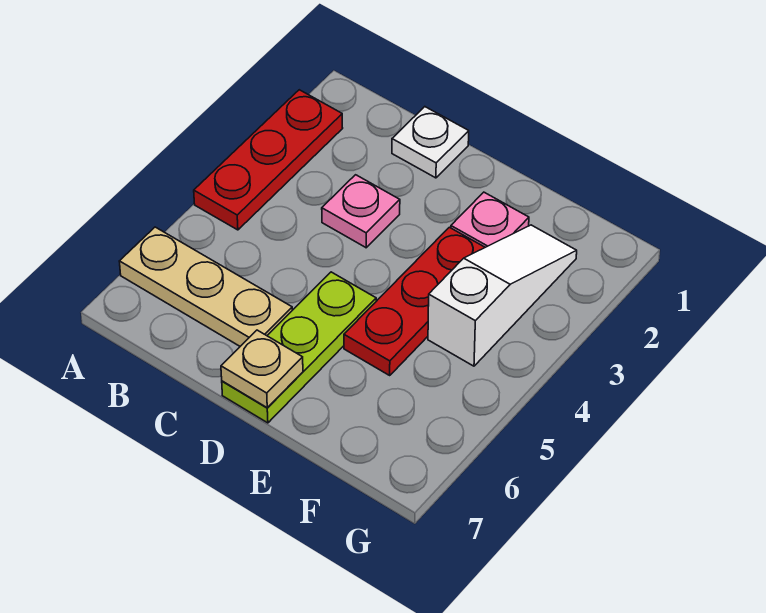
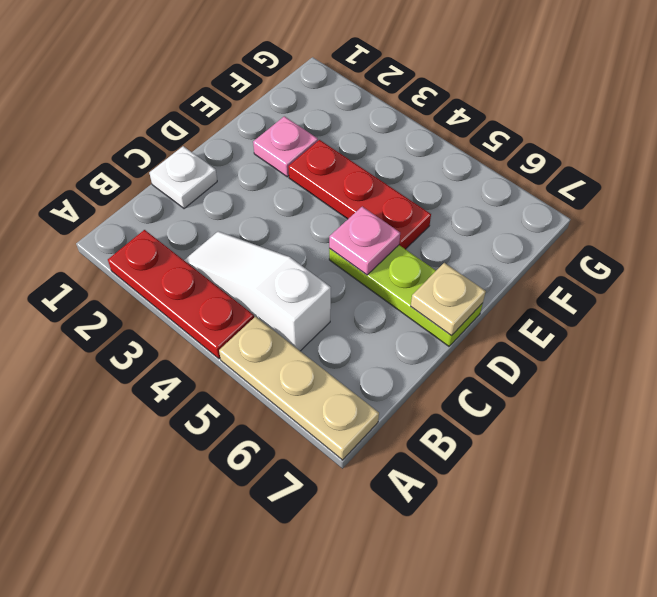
tan 1x3 plate [119,227,292,346] -> tan 1x3 plate turned to [219,317,379,460]
pink 1x1 plate [322,175,400,248] -> pink 1x1 plate moved to [329,207,400,275]
white 1x3 slope [428,225,577,366] -> white 1x3 slope moved to [184,231,331,351]

